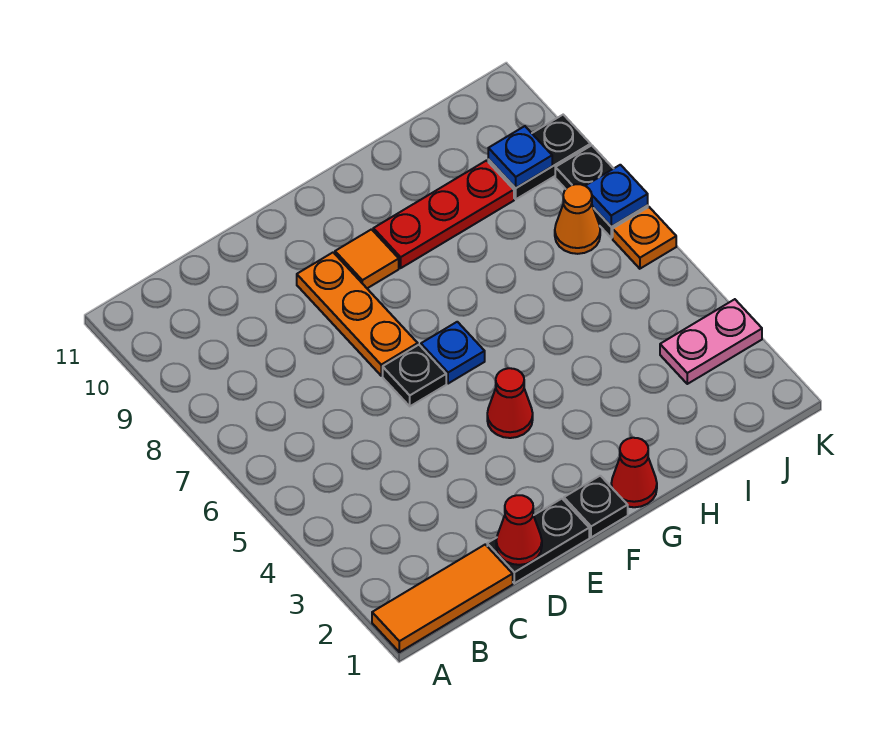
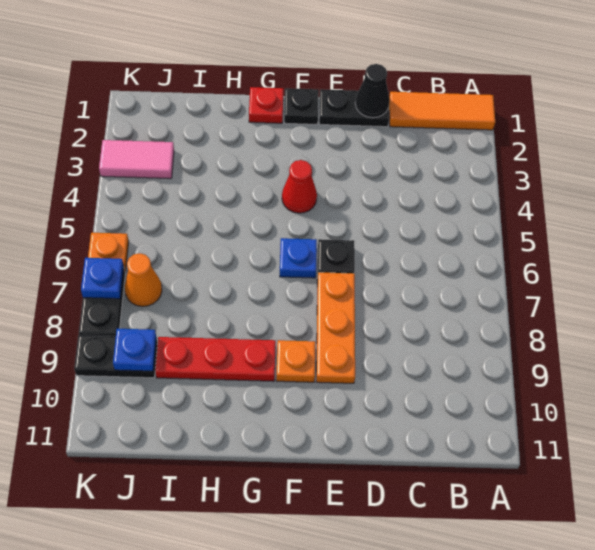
red 1x1 cone [496,495,542,565] -> black 1x1 cone [355,64,390,118]
orange 1x1 tile [335,229,399,288] -> orange 1x1 plate [276,340,315,382]
red 1x1 cone [611,438,657,507] -> red 1x1 plate [249,87,283,123]
pink 1x2 plate [660,299,762,384] -> pink 1x2 tile [99,140,174,179]

